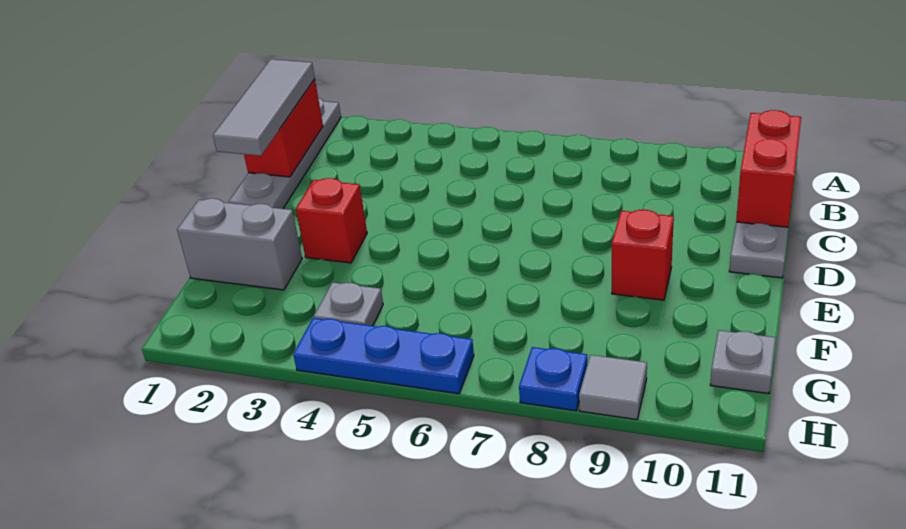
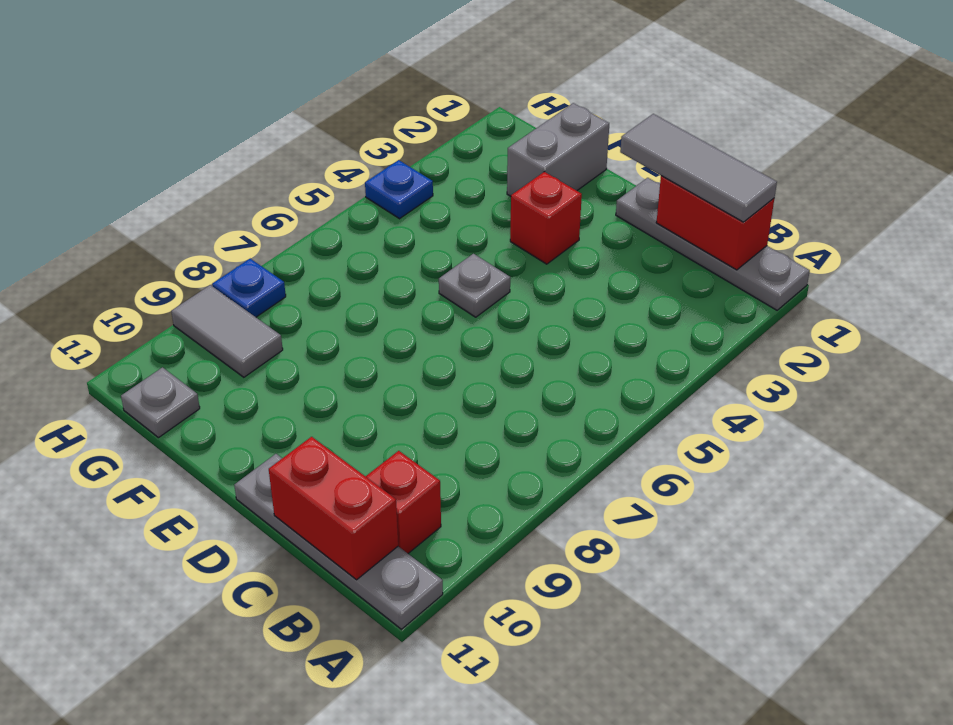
red 1x1 brick [612,210,674,300] -> red 1x1 brick moved to [366,451,441,553]
grey 1x1 plate [314,282,383,326] -> grey 1x1 plate moved to [439,254,510,317]
blue 1x3 plate [293,318,474,394] -> blue 1x1 plate [365,160,433,219]
grey 1x1 tile [579,355,647,420] -> grey 1x2 tile [171,285,283,377]

